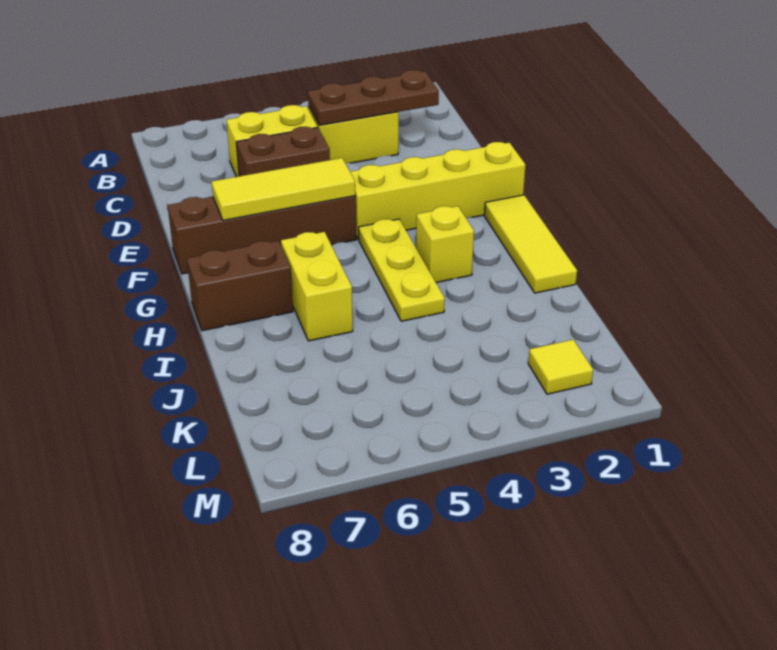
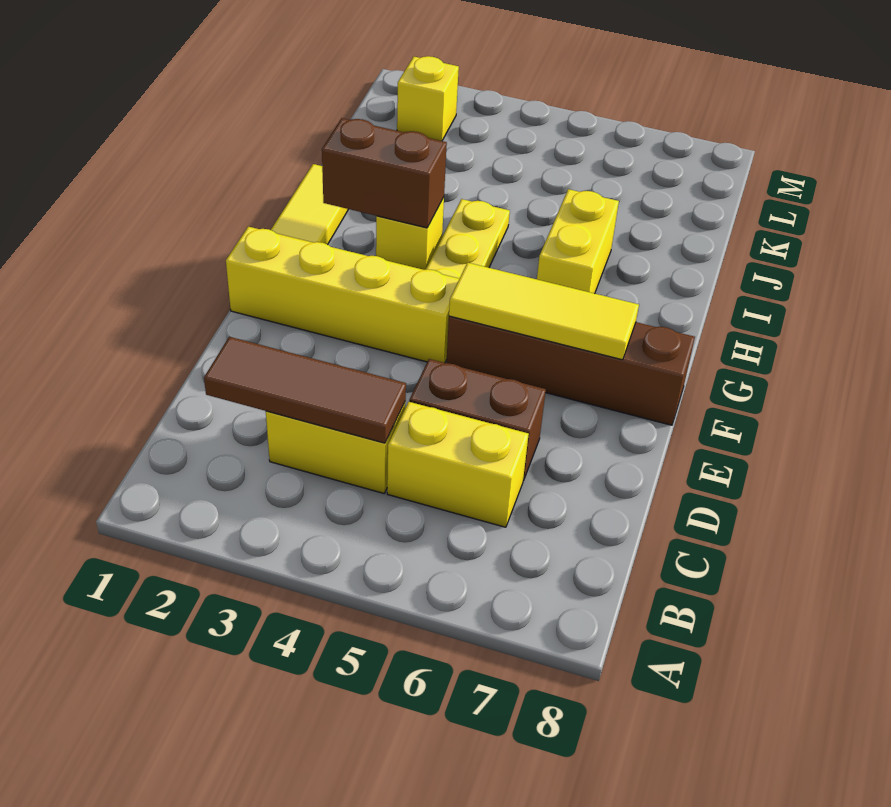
brown 1x3 plate [308,70,439,125] -> brown 1x3 tile [204,337,406,443]
brown 1x2 brick [187,241,293,331] -> brown 1x2 brick moved to [322,118,447,228]
yellow 1x1 tile [528,340,593,394] -> yellow 1x1 brick [397,56,459,141]

